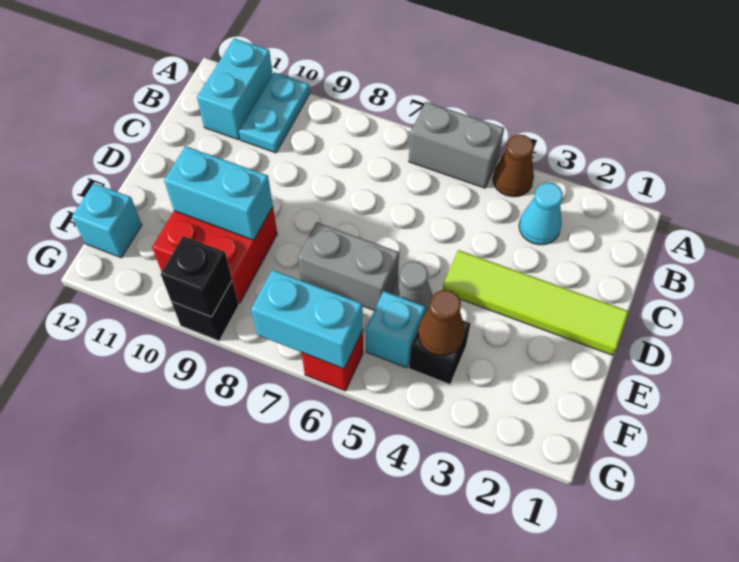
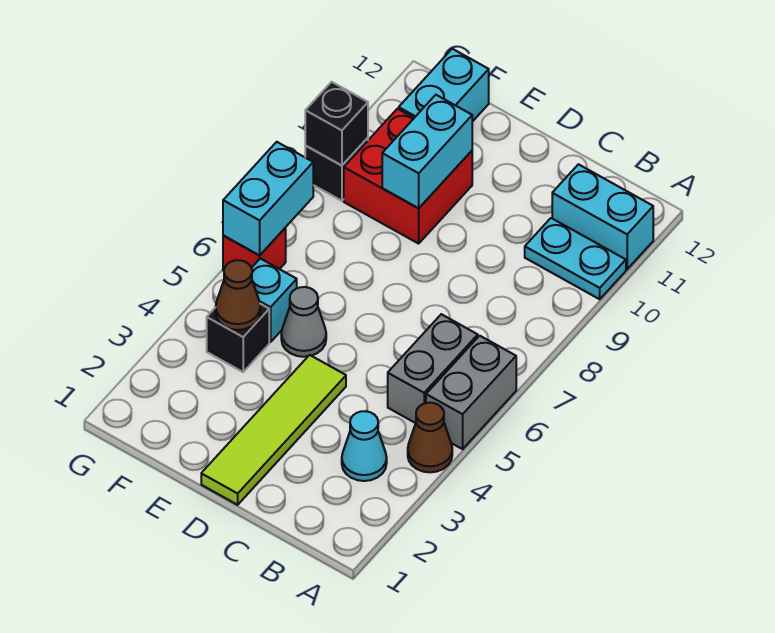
grey 1x2 brick [298,222,399,310] -> grey 1x2 brick moved to [388,314,478,423]
cyan 1x1 brick [72,183,142,258] -> cyan 1x2 brick [399,49,489,122]

